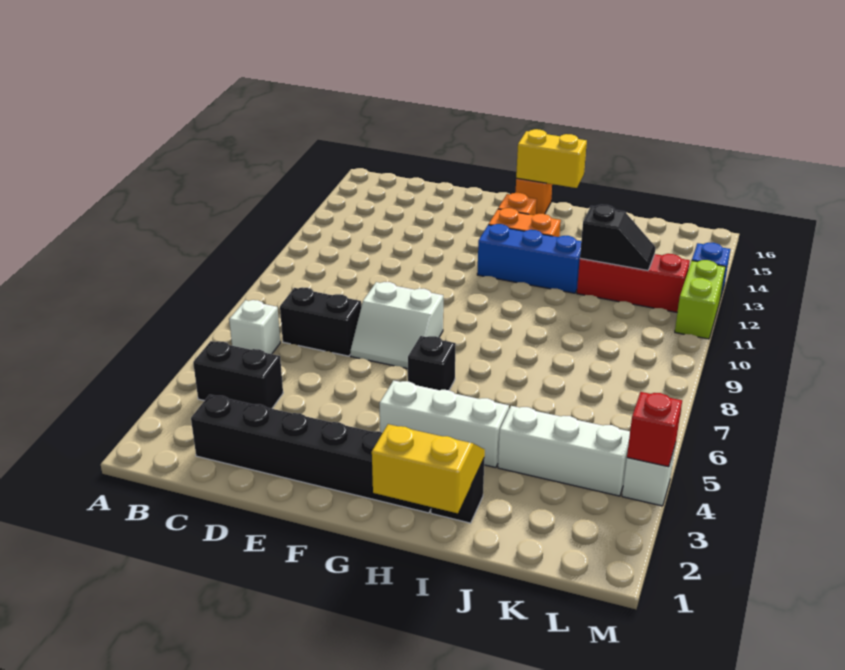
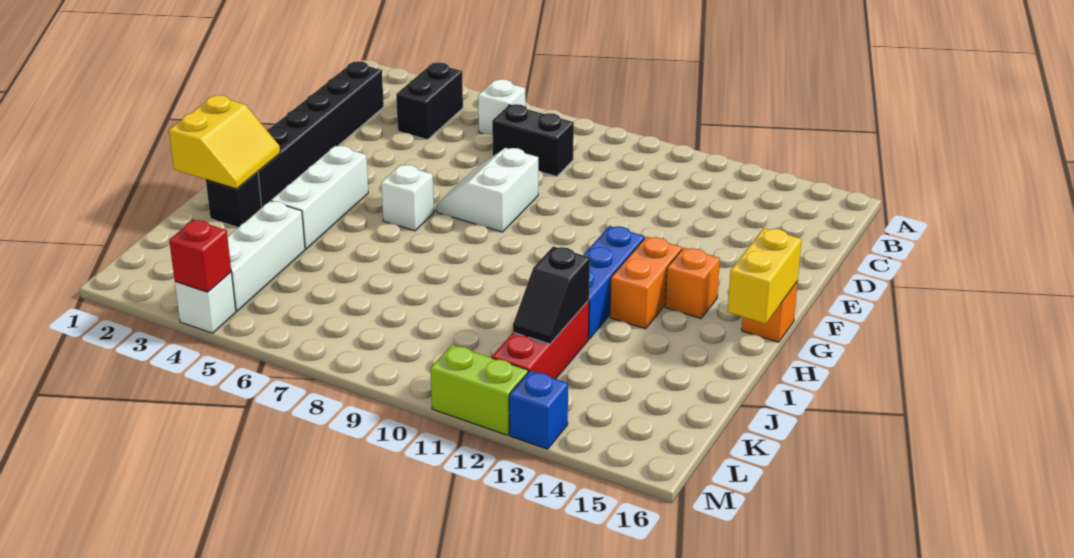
black 1x2 brick [280,287,361,356] -> black 1x2 brick turned to [492,104,574,177]
black 1x1 brick [408,336,456,390] -> white 1x1 brick [381,165,434,231]

